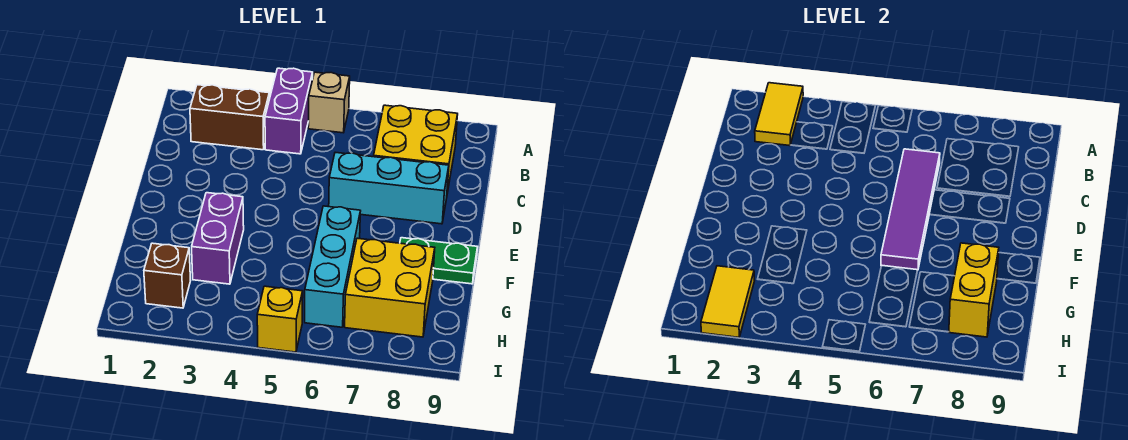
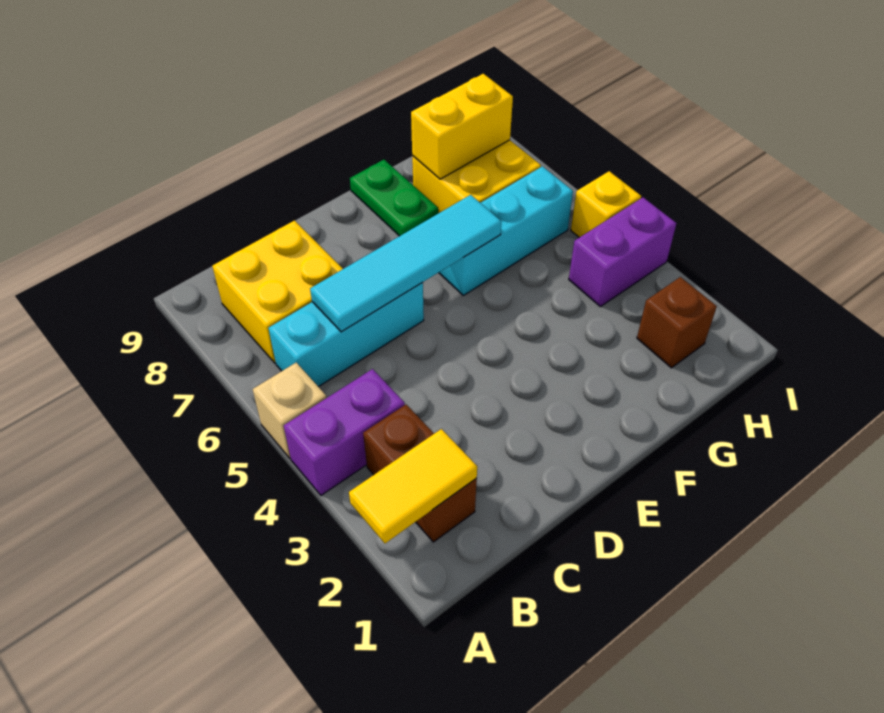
purple 1x4 tile [881,149,940,270] -> cyan 1x4 tile [310,195,501,332]
cyan 1x3 brick [329,152,449,224] -> cyan 1x3 brick turned to [268,283,424,387]
purple 1x2 brick [192,193,244,284] -> purple 1x2 brick moved to [569,197,676,307]
yellow 1x2 tile [701,266,754,337] -> none

